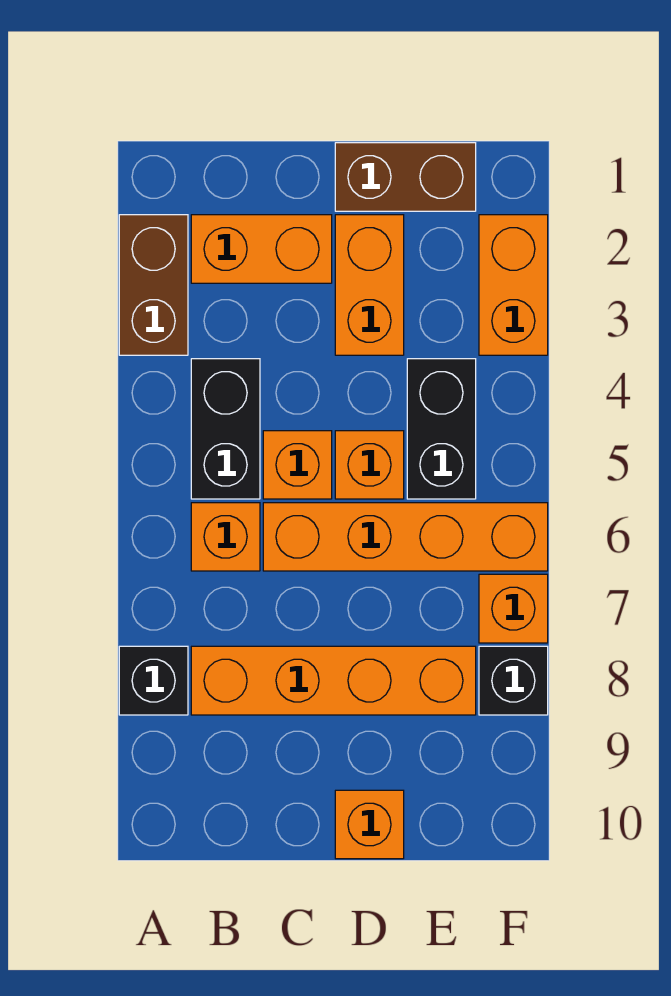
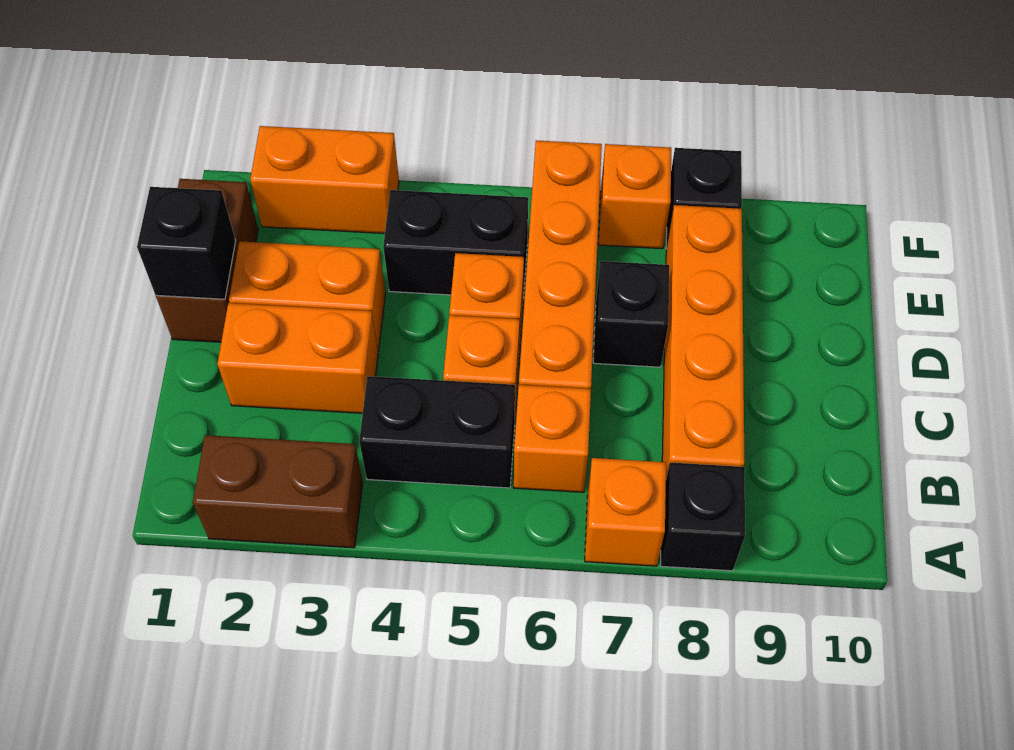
orange 1x2 brick [191,215,332,283] -> orange 1x2 brick turned to [217,303,378,413]
none -> black 1x1 brick [137,187,236,299]
none -> black 1x1 brick [593,261,669,367]
orange 1x1 brick [335,790,404,859] -> orange 1x1 brick moved to [585,458,666,566]

